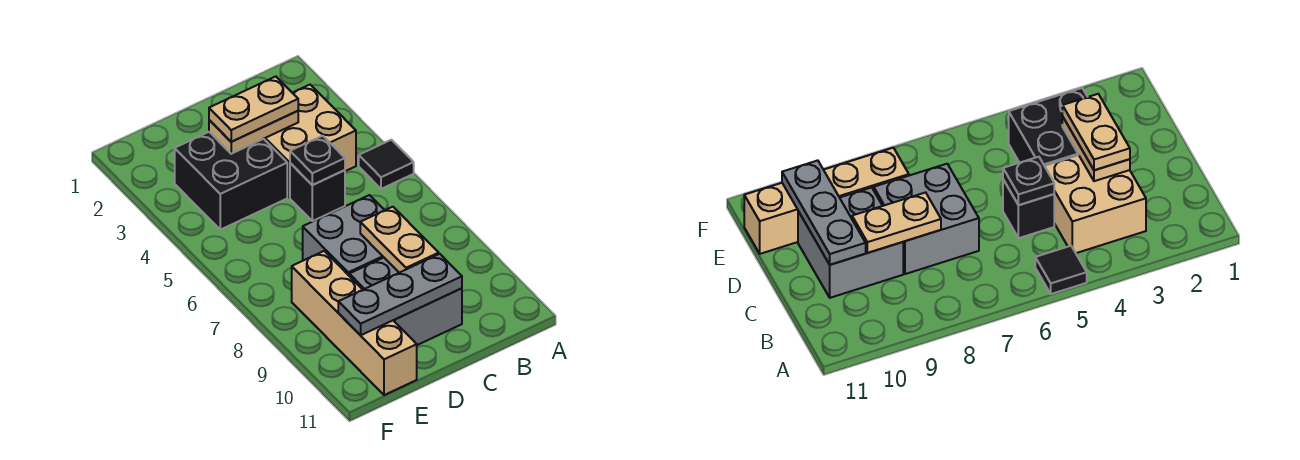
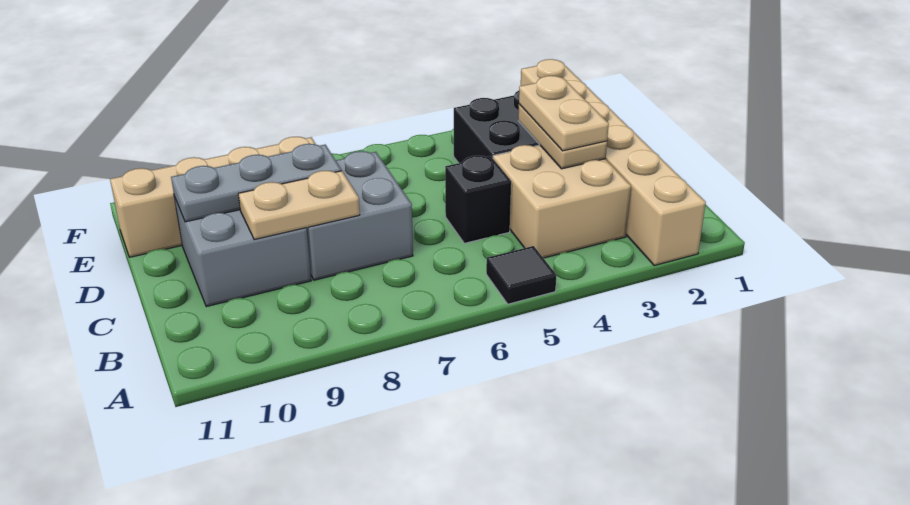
none -> tan 1x6 brick [521,59,706,266]
black 1x1 plate [290,136,345,185] -> none
grey 1x3 plate [338,254,462,335] -> grey 1x3 plate turned to [171,144,341,222]

